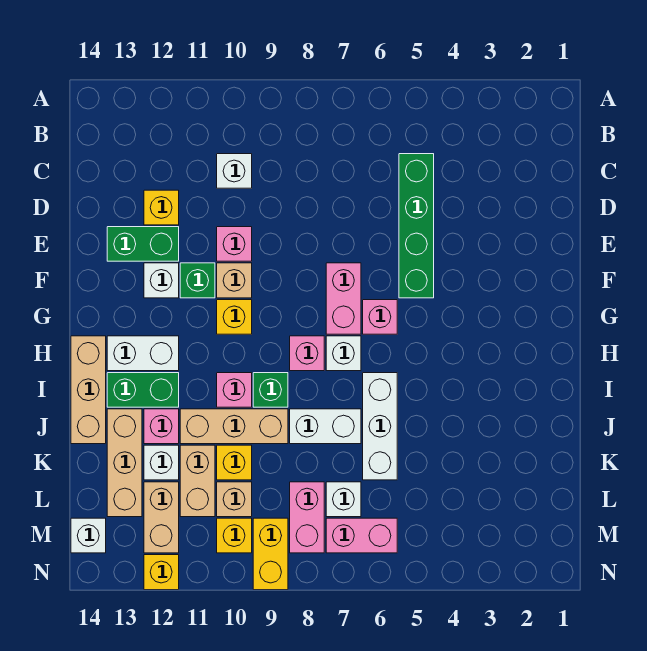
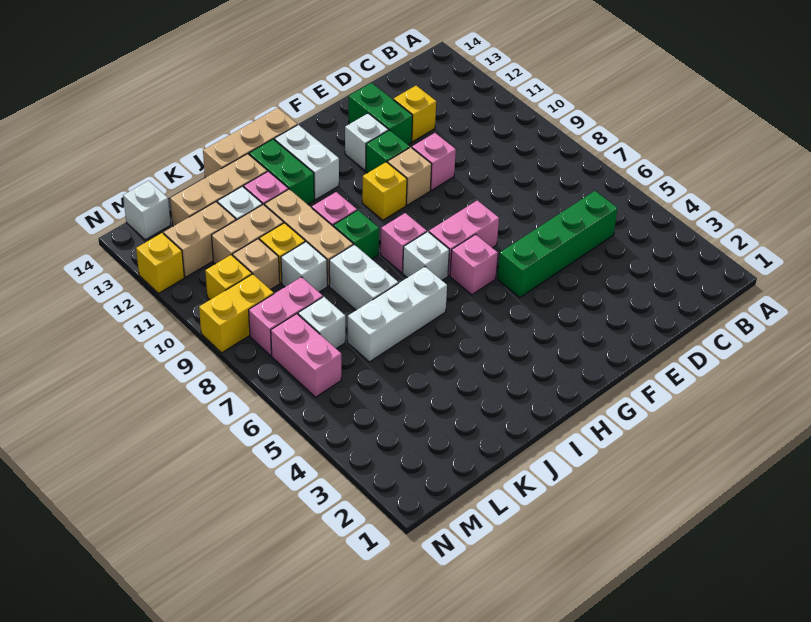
white 1x1 brick [217,154,252,188] -> white 1x1 brick moved to [281,242,327,292]

